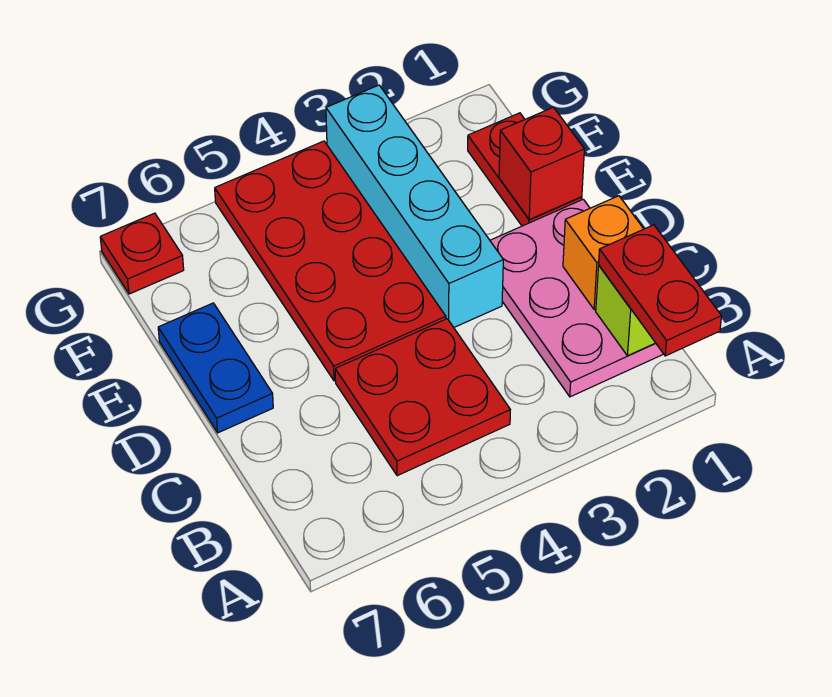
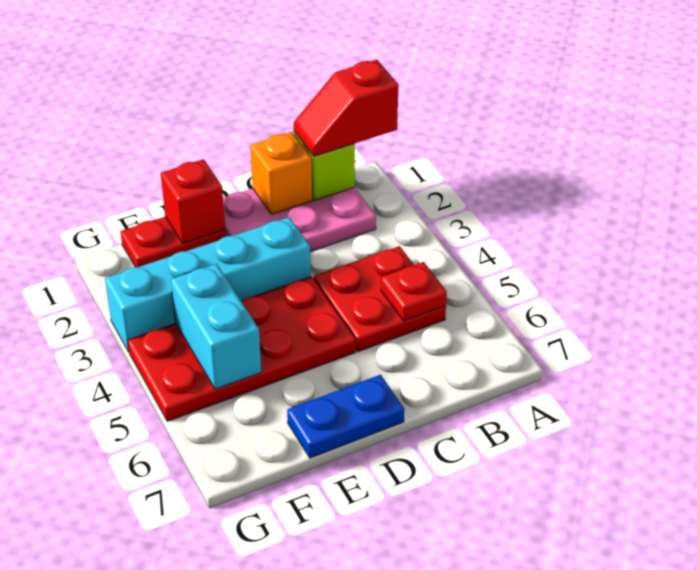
red 1x2 plate [599,225,721,356] -> red 1x2 slope [293,60,398,156]
none -> cyan 1x2 brick [171,264,261,389]
red 1x1 plate [100,213,184,294] -> red 1x1 plate moved to [381,262,447,321]

